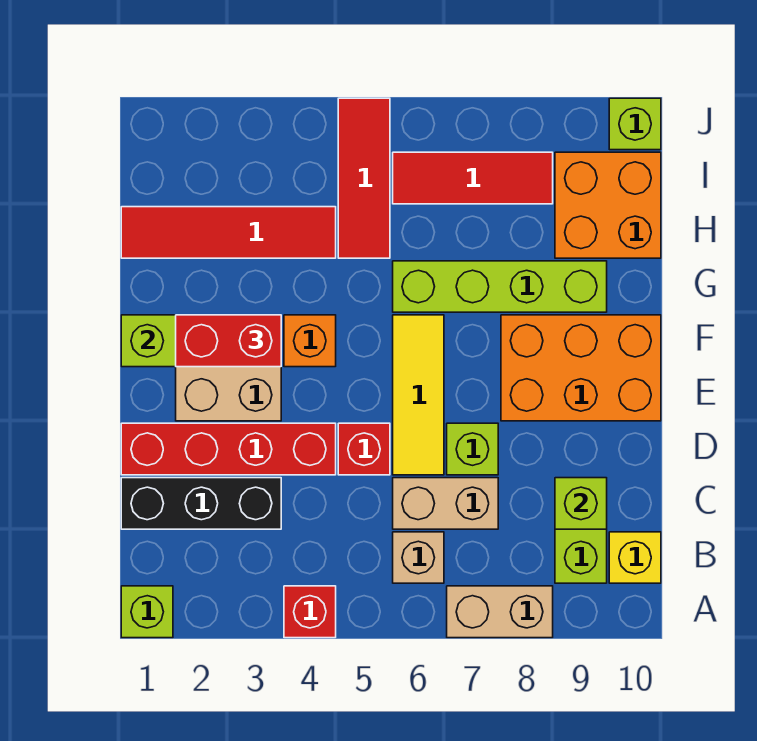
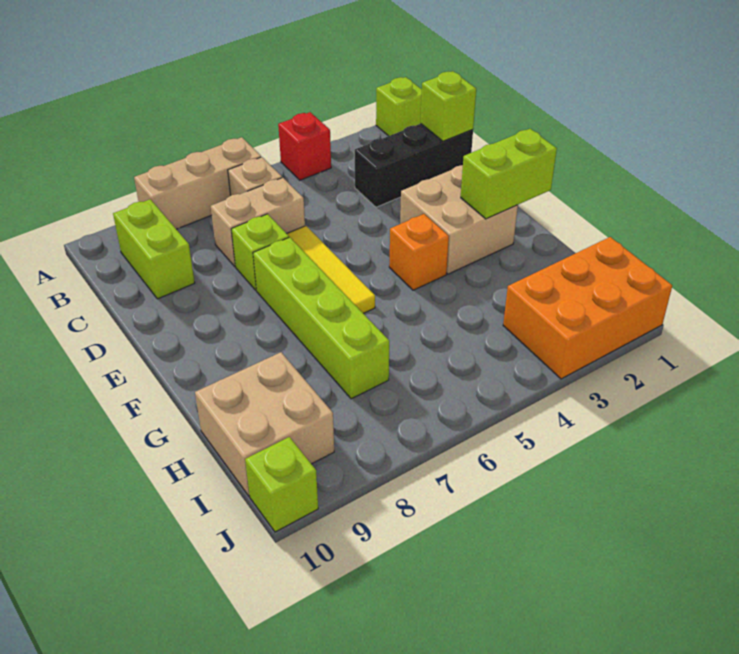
tan 1x2 brick [447,586,553,638] -> tan 1x3 brick [134,137,261,229]
yellow 1x1 brick [609,532,661,583] -> none
lime 1x1 brick [555,478,607,529] -> lime 1x1 brick moved to [421,71,476,141]
red 1x4 brick [121,423,336,475] -> none
red 1x1 brick [338,423,390,475] -> none
orange 2x3 brick [501,315,661,421] -> orange 2x3 brick moved to [503,237,672,379]
red 1x2 brick [176,315,281,367] -> none
lime 1x4 brick [393,261,607,312] -> lime 1x4 brick turned to [253,237,389,399]
red 1x4 tile [121,207,336,258] -> none
red 1x3 tile [338,98,390,258] -> none
orange 2x2 brick [555,152,661,258] -> tan 2x2 brick [195,352,334,496]
red 1x3 tile [393,152,553,204] -> none

